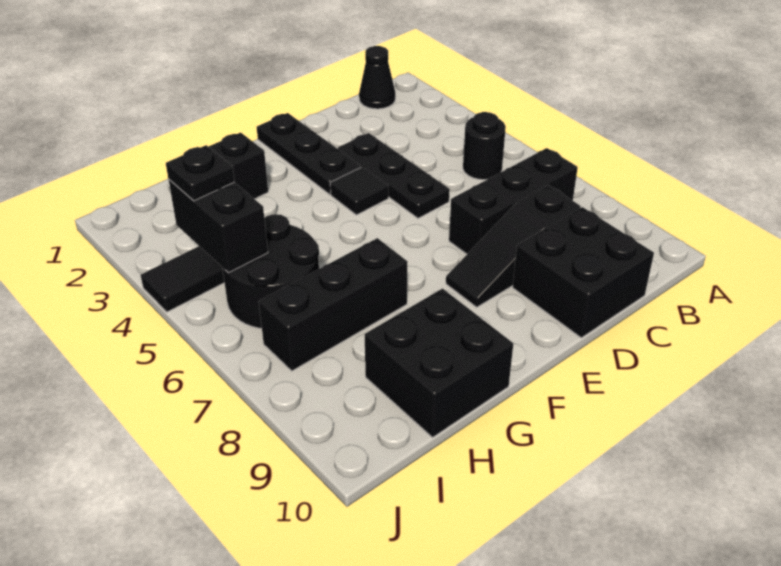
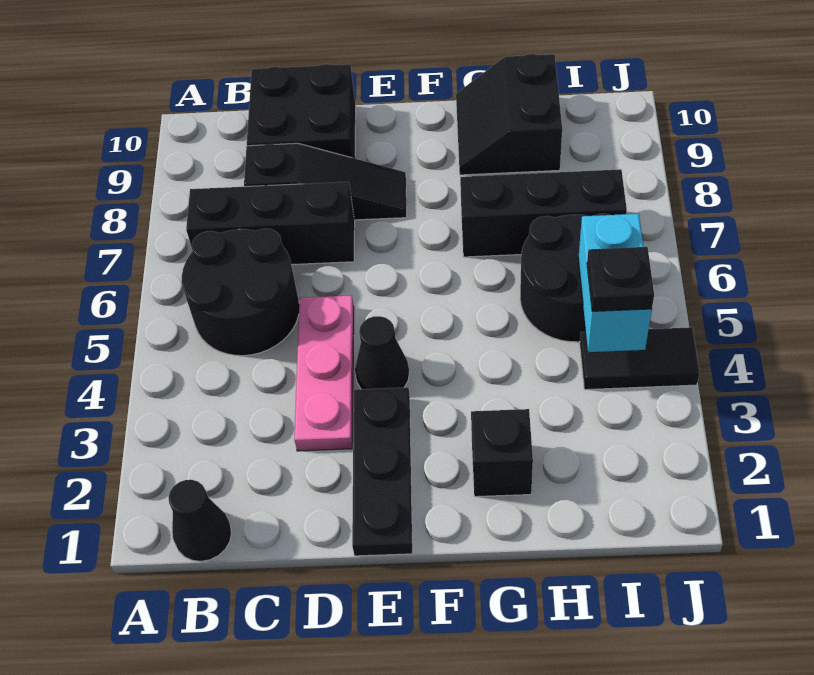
black 1x1 round brick [463,112,506,180] -> black 2x2 round brick [182,229,299,356]
black 1x3 plate [338,133,450,218] -> pink 1x3 plate [294,295,354,451]
black 1x1 tile [330,167,388,215] -> black 1x1 cone [355,316,409,389]
black 2x2 brick [365,289,513,437] -> black 2x2 slope [456,54,562,175]
black 1x2 brick [168,179,268,273] -> cyan 1x2 brick [578,214,652,352]

